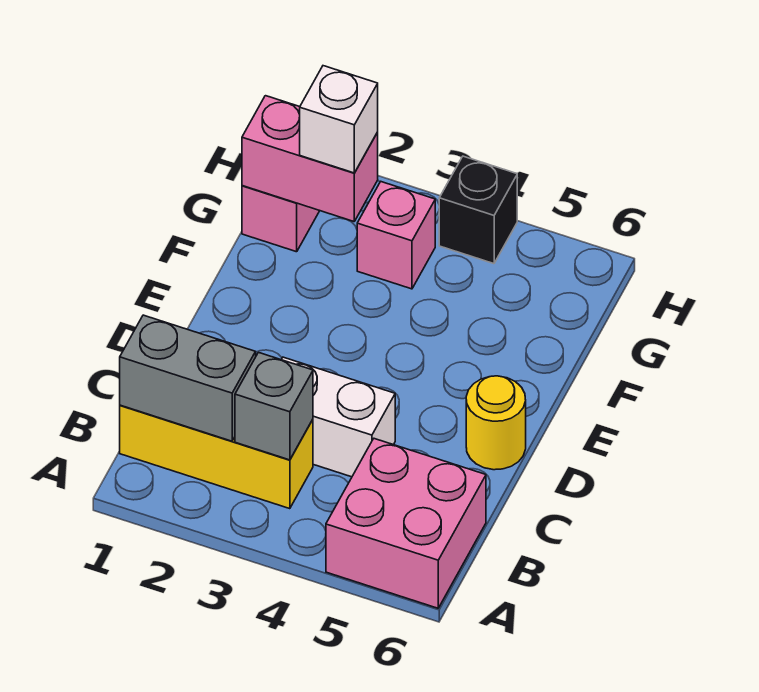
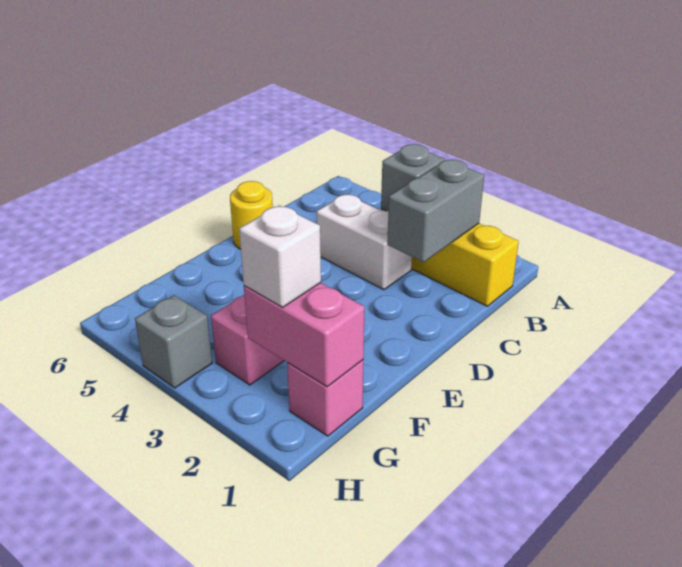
pink 2x2 brick [326,439,486,608] -> none
grey 1x2 brick [120,315,256,441] -> grey 1x2 brick turned to [387,160,484,262]
black 1x1 brick [439,156,517,264] -> grey 1x1 brick [135,295,212,388]

